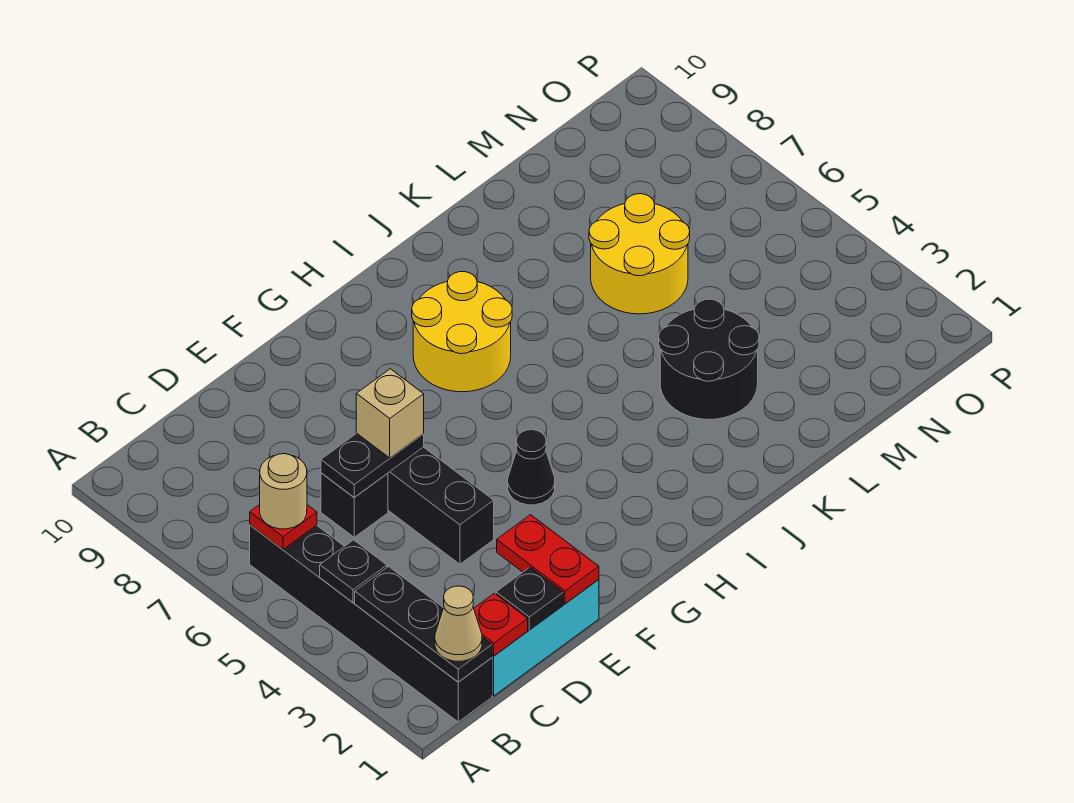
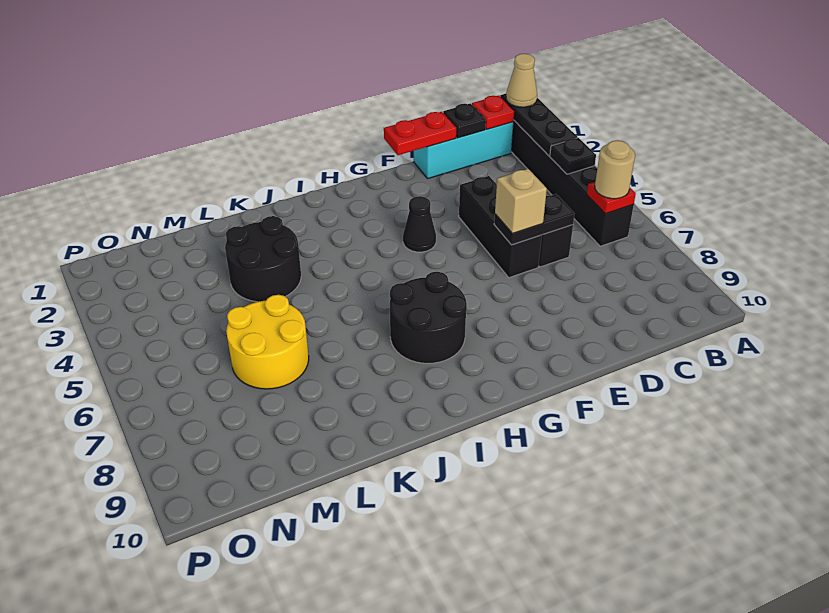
red 1x2 plate [497,515,599,604] -> red 1x2 plate turned to [384,112,456,155]
yellow 2x2 round brick [412,272,512,392] -> black 2x2 round brick [390,272,467,363]

